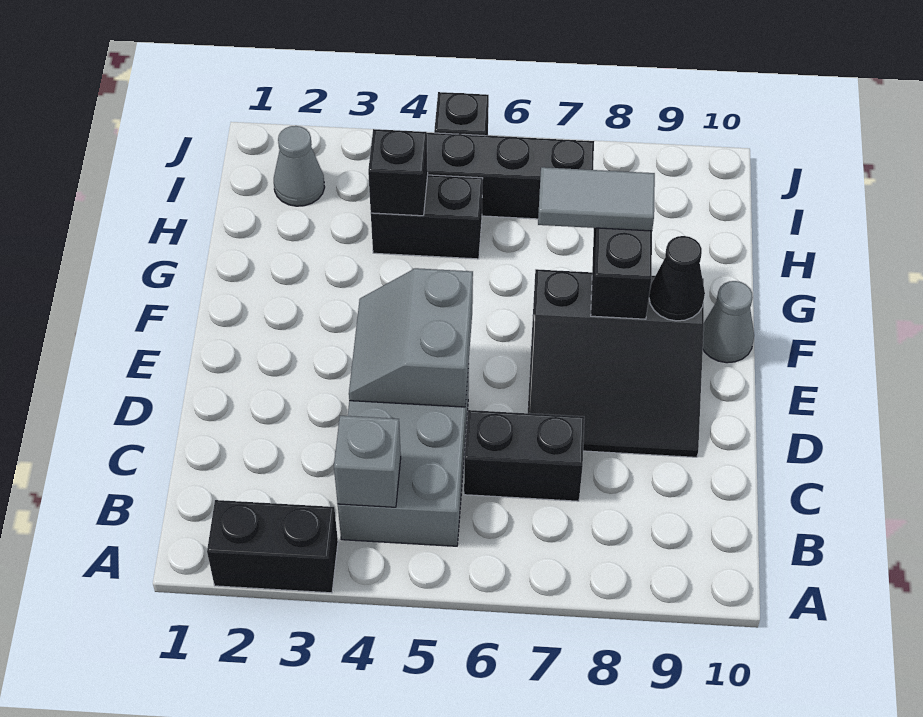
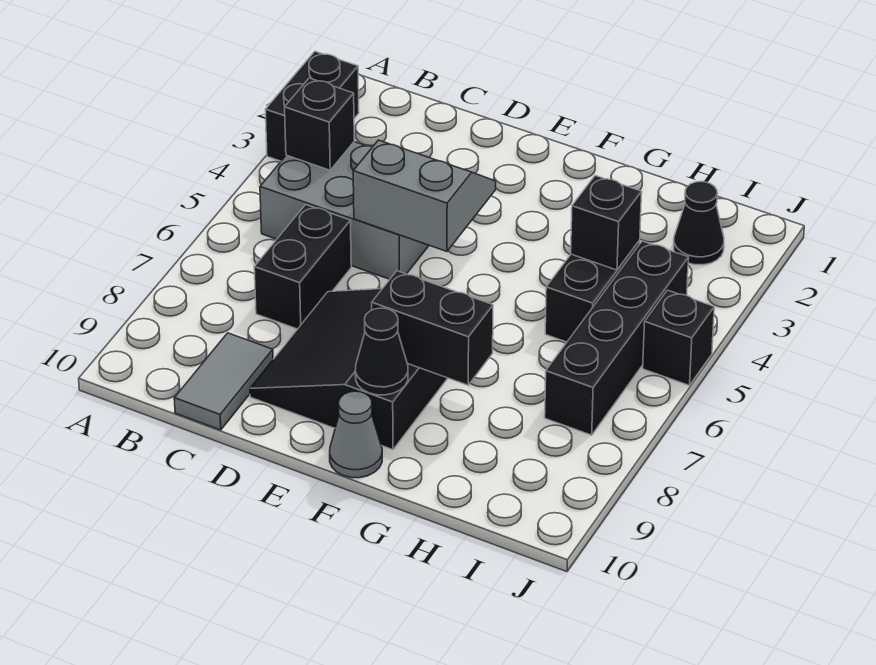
grey 1x1 brick [334,416,401,507] -> black 1x1 brick [285,78,354,170]
grey 1x2 tile [538,167,655,231] -> grey 1x2 tile moved to [174,333,273,430]
grey 1x1 cone [274,126,325,206] -> black 1x1 cone [674,182,724,265]

